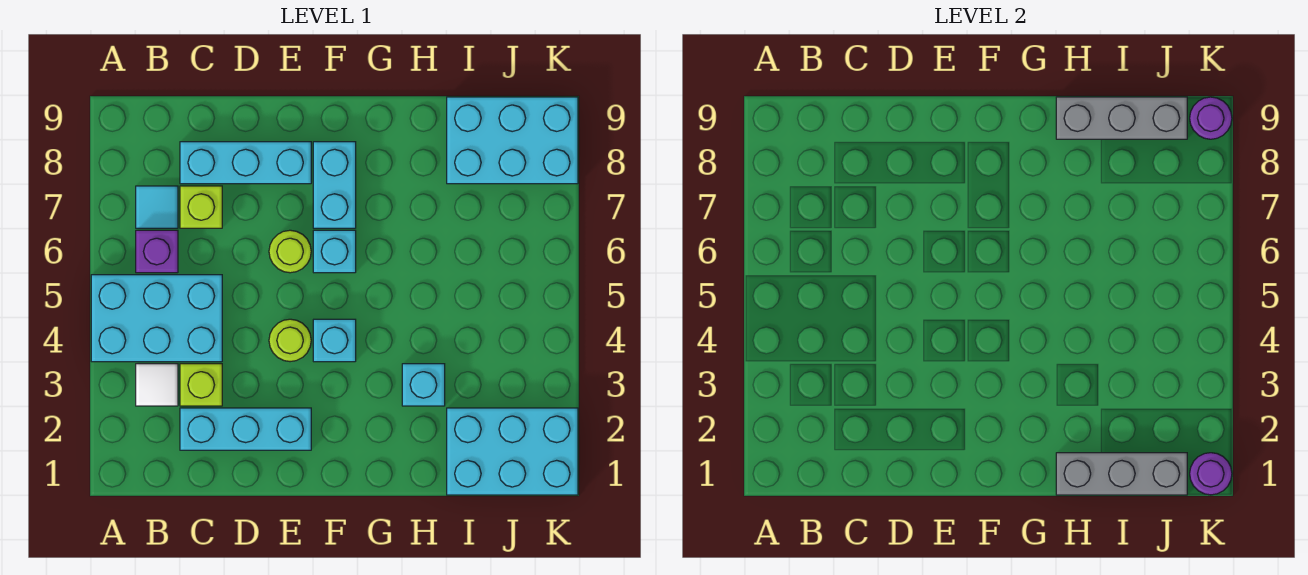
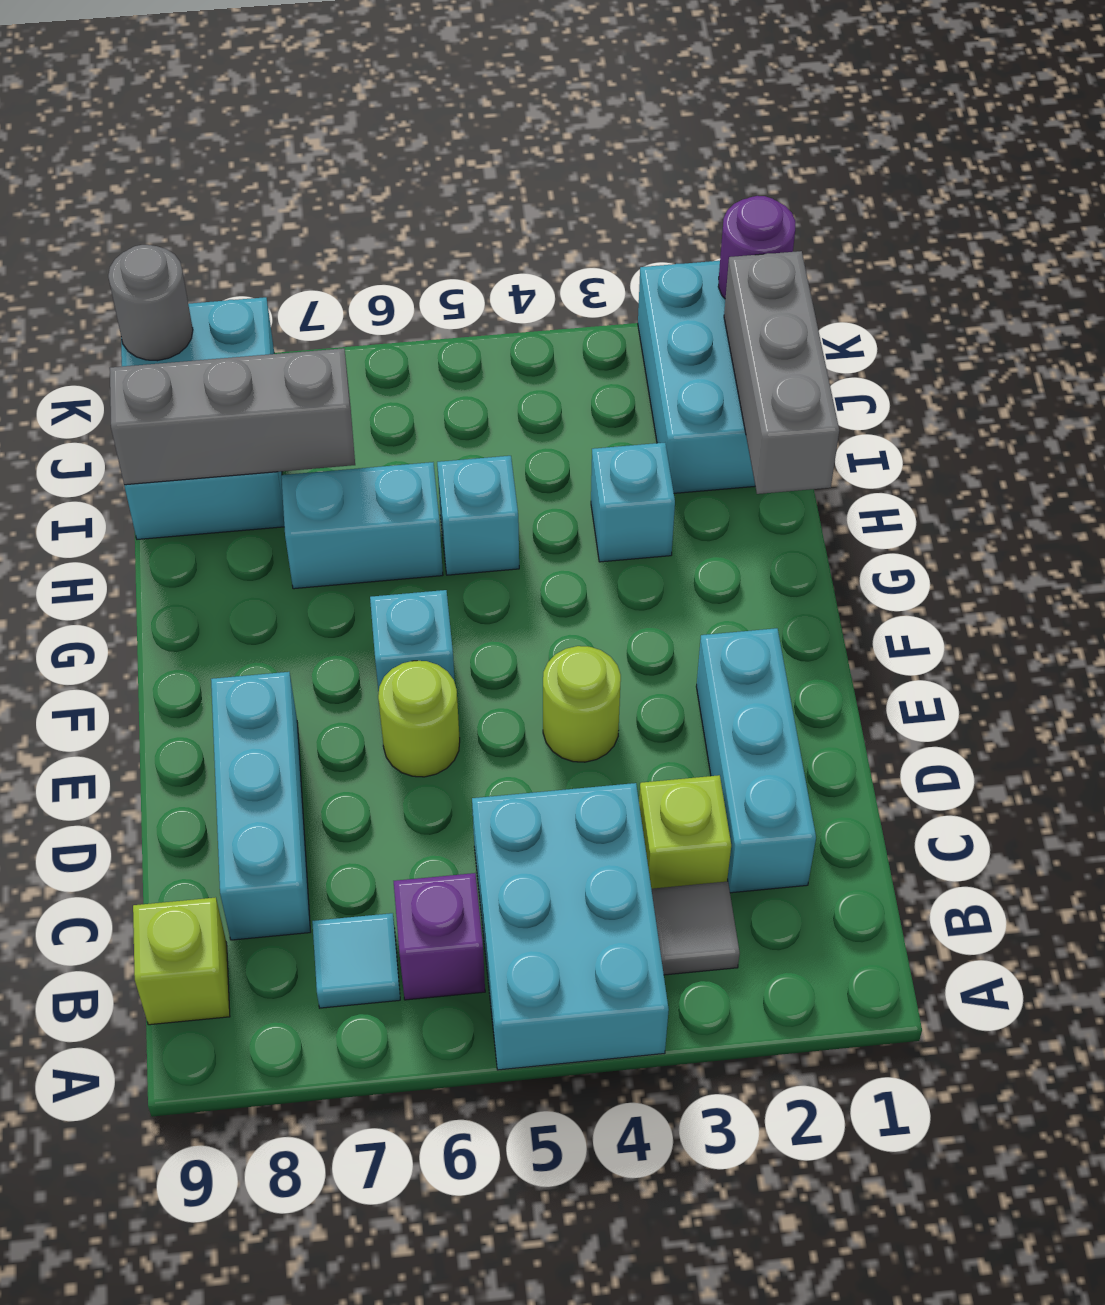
white 1x1 tile [136,364,178,406] -> grey 1x1 tile [651,881,740,975]
lime 1x1 brick [180,186,222,228] -> lime 1x1 brick moved to [133,897,230,1025]
cyan 1x1 brick [313,319,356,362] -> cyan 1x1 brick moved to [437,456,519,575]
cyan 1x2 brick [313,142,356,228] -> cyan 1x2 brick moved to [281,462,443,589]
grey 1x3 brick [1056,97,1187,139] -> grey 1x3 brick turned to [110,348,355,485]
purple 1x1 round brick [1190,97,1232,139] -> grey 1x1 round brick [108,245,193,361]

